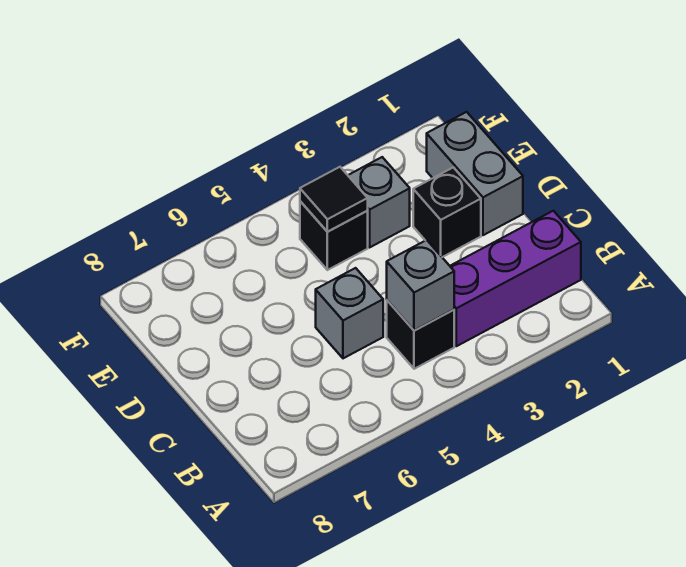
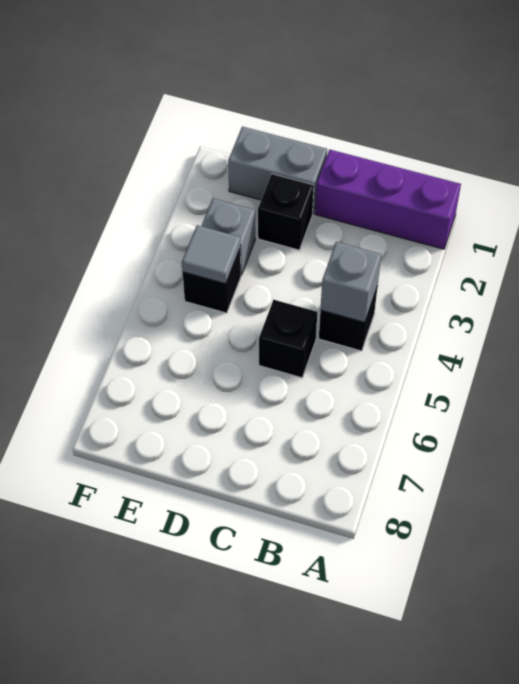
purple 1x3 brick [450,211,581,346] -> purple 1x3 brick turned to [315,150,461,249]
grey 1x1 brick [316,268,383,358] -> black 1x1 brick [259,300,317,378]
black 1x1 tile [300,167,368,232] -> grey 1x1 tile [182,225,240,284]

